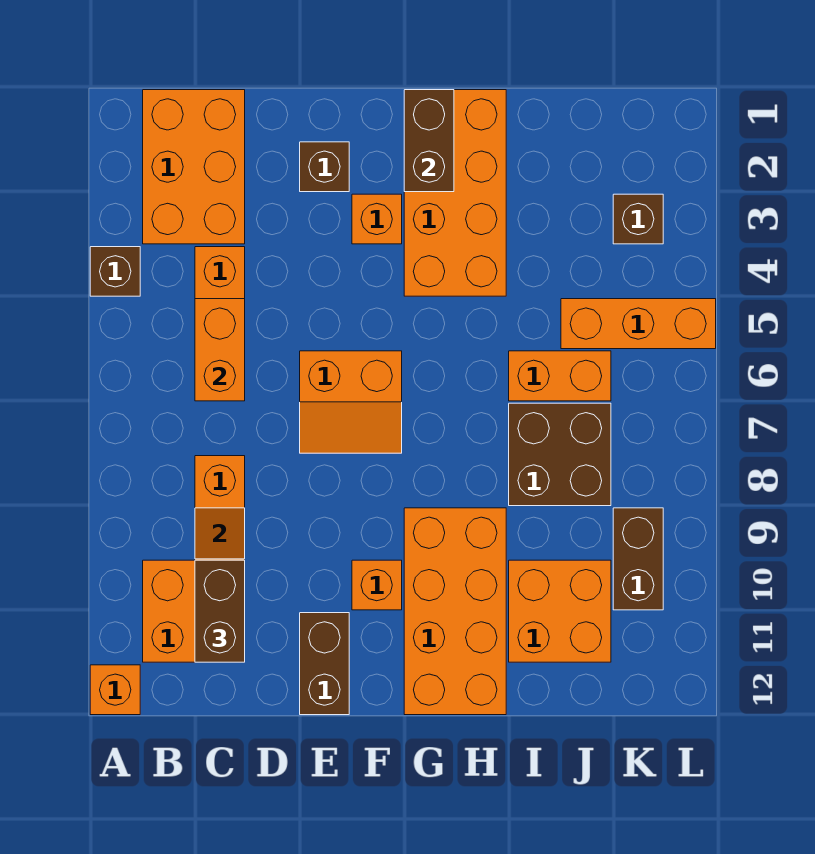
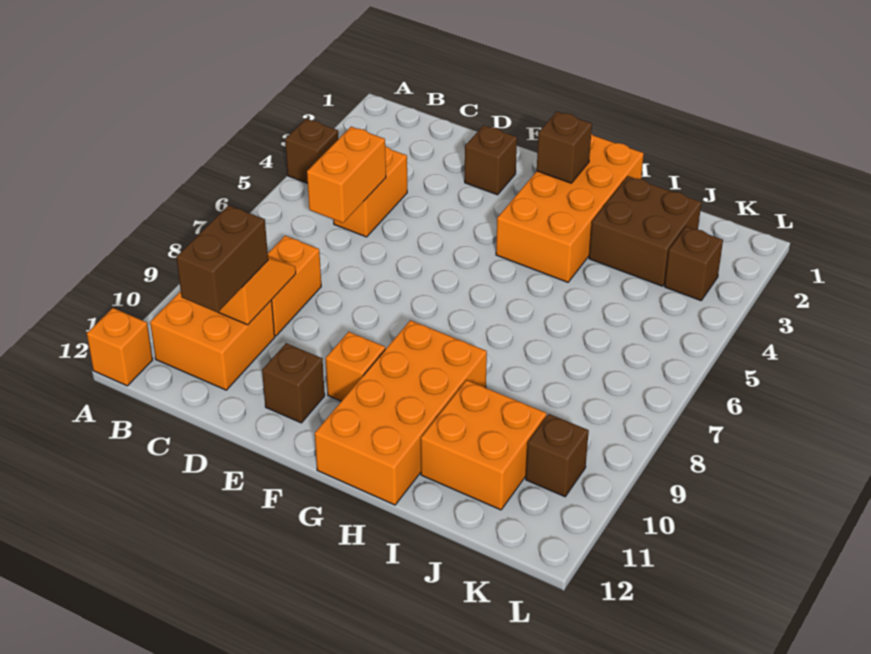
orange 2x3 brick [143,90,245,244] -> none
orange 2x2 slope [300,351,402,453] -> none
brown 1x2 brick [300,613,349,715] -> brown 1x1 brick [262,343,325,423]
orange 1x1 brick [352,194,402,244] -> none
brown 1x2 brick [404,90,454,192] -> brown 1x1 brick [537,111,592,183]
orange 1x2 brick [509,351,611,401] -> none
brown 2x2 brick [509,403,611,506] -> brown 2x2 brick moved to [589,176,701,286]
orange 1x3 brick [561,299,716,349] -> none
brown 1x2 brick [613,508,663,610] -> brown 1x1 brick [526,414,589,497]

